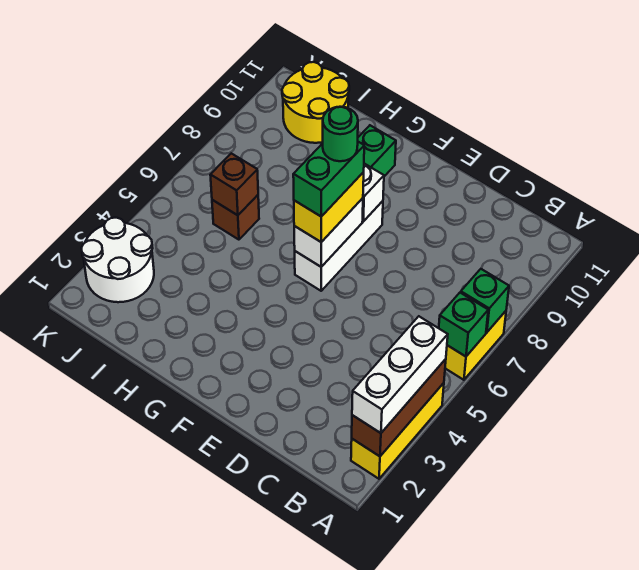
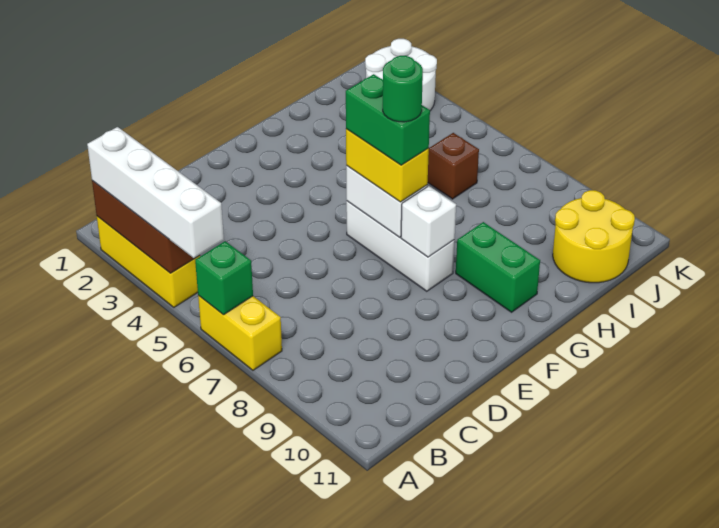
white 1x3 brick [352,316,448,433] -> white 1x4 brick [87,127,224,258]
green 1x1 brick [461,269,509,332] -> none
brown 1x1 brick [210,153,258,215] -> none

